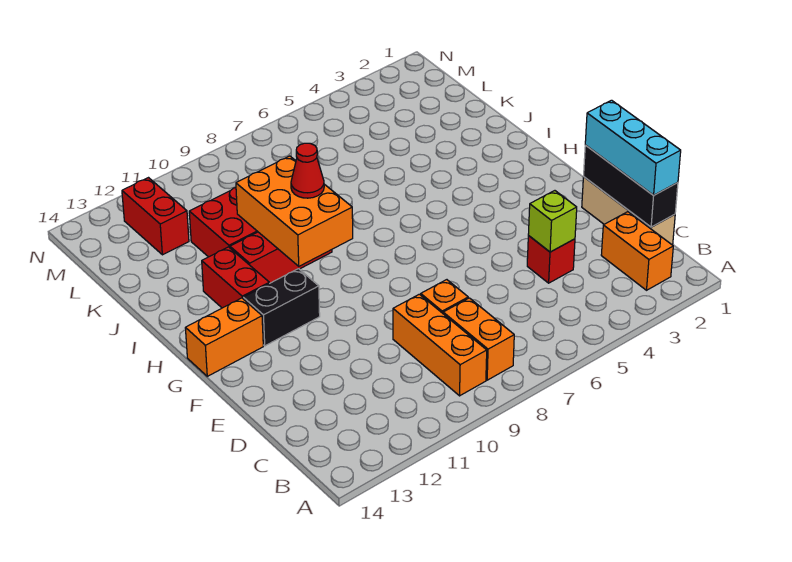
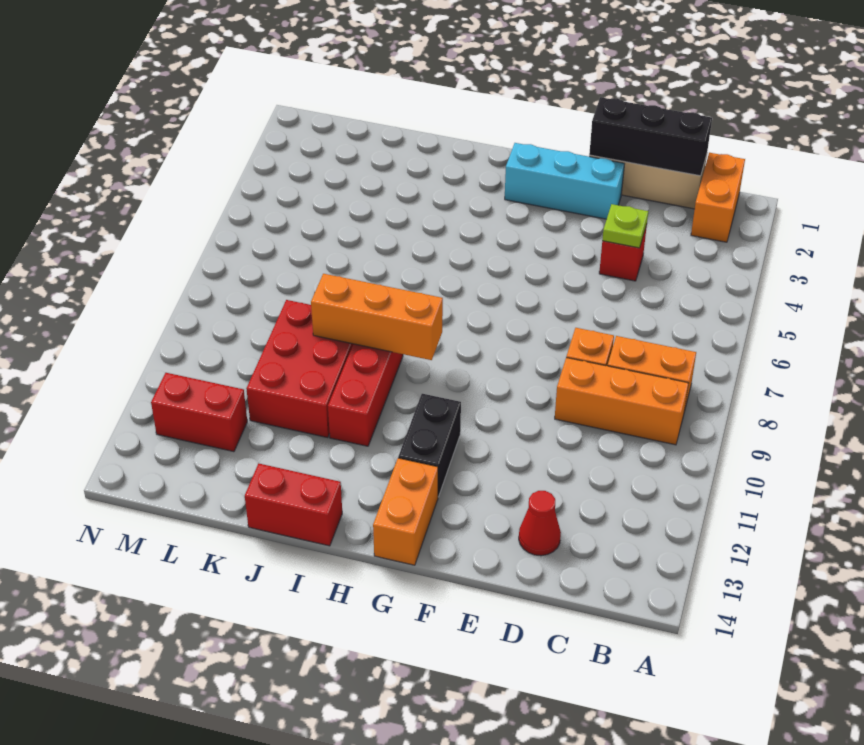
orange 1x2 brick [601,212,673,290] -> orange 1x2 brick turned to [691,153,745,242]
cyan 1x3 brick [585,100,681,195] -> cyan 1x3 brick moved to [505,143,624,219]
lime 1x1 brick [528,191,577,252] -> lime 1x1 plate [602,204,648,248]
orange 2x3 brick [236,156,353,266] -> orange 1x3 brick [311,274,443,360]
red 1x2 brick [202,247,269,308] -> red 1x2 brick moved to [245,463,342,546]
red 1x1 cone [291,143,324,198] -> red 1x1 cone moved to [519,491,561,556]

